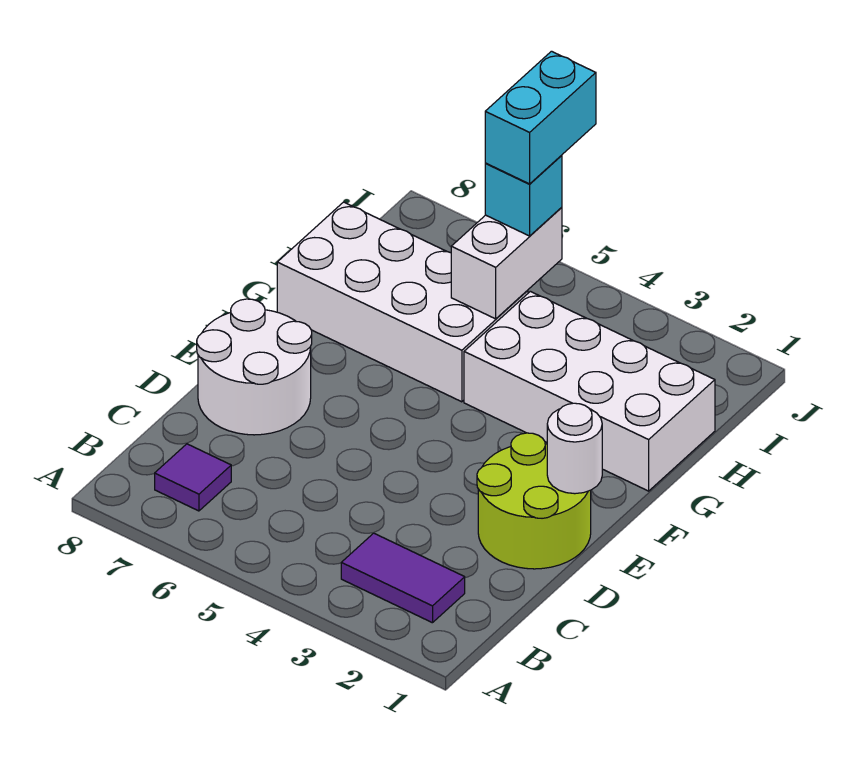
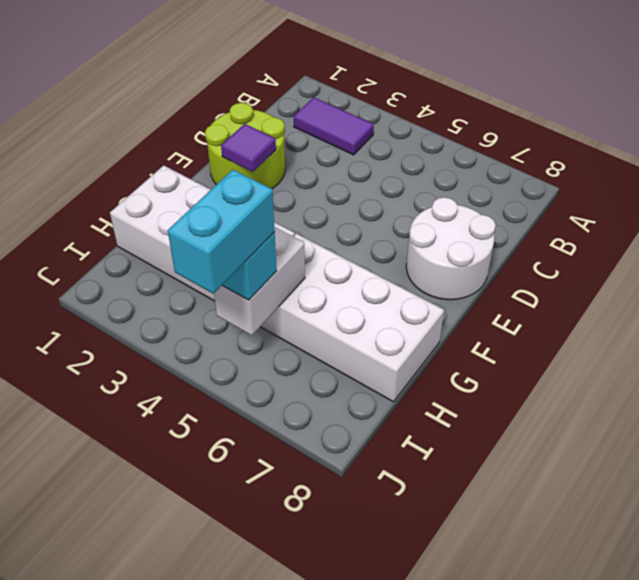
purple 1x1 tile [155,444,231,511] -> purple 1x1 tile moved to [221,124,276,172]
white 1x1 round brick [547,403,602,494] -> none

